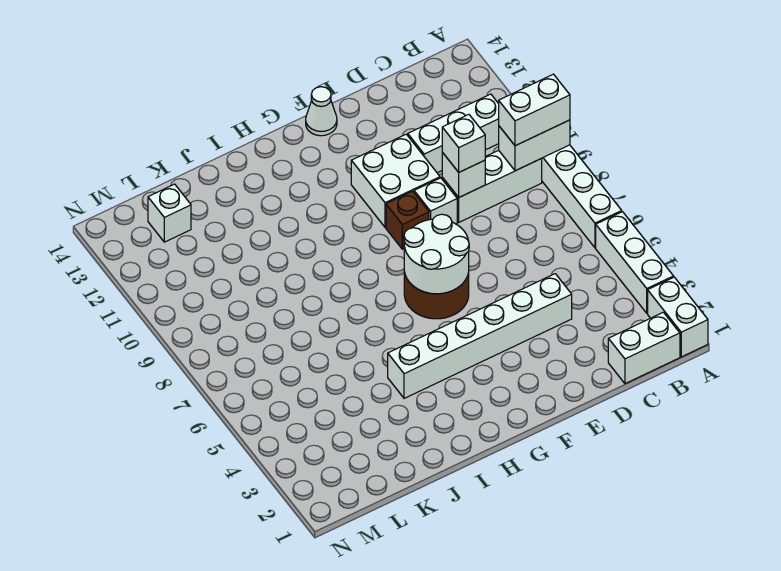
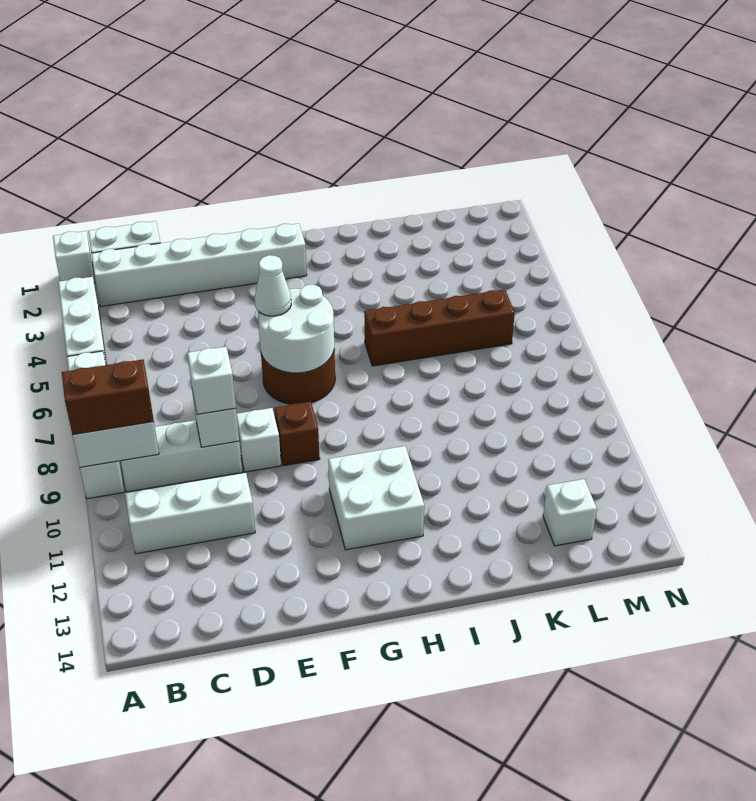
white 1x2 brick [648,277,708,357] -> white 1x1 brick [53,231,95,284]
white 1x2 brick [498,74,570,146] -> brown 1x2 brick [62,360,154,435]
white 1x6 brick [388,274,572,398] -> white 1x6 brick moved to [91,223,307,307]
white 2x2 brick [351,134,440,227] -> white 2x2 brick moved to [328,446,424,550]
white 1x1 cone [306,87,337,136] -> white 1x1 cone moved to [255,255,291,316]
none -> brown 1x4 brick [364,289,515,366]

